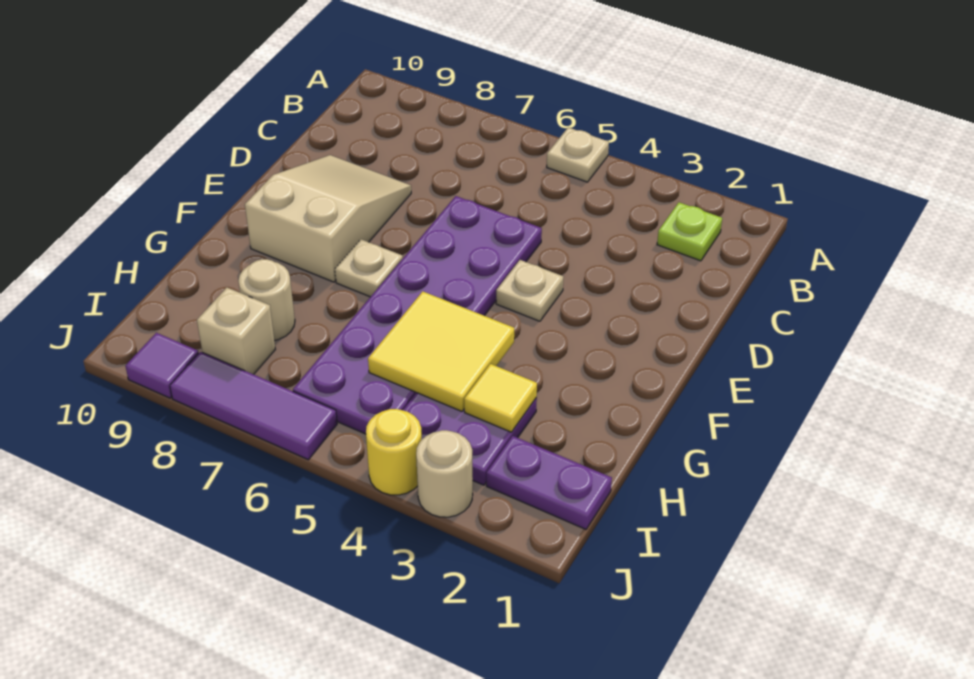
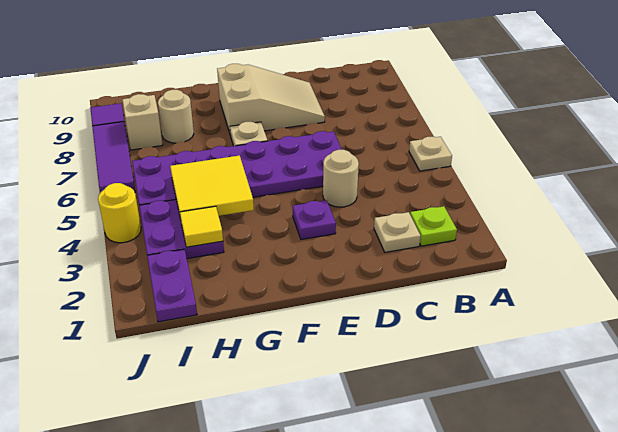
none -> purple 1x1 plate [293,200,336,240]
tan 1x1 plate [496,260,563,321] -> tan 1x1 plate moved to [374,212,421,252]
tan 1x1 round brick [416,430,473,517] -> tan 1x1 round brick moved to [323,150,359,207]

